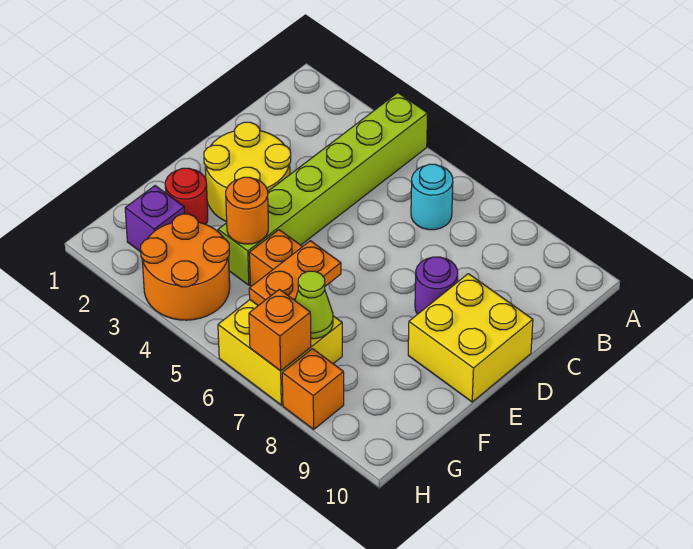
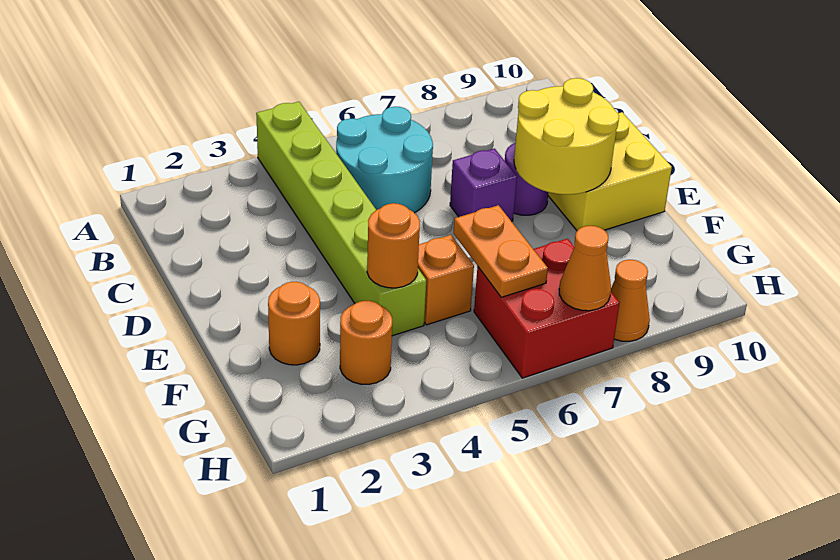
cyan 1x1 round brick [411,164,453,230] -> cyan 2x2 round brick [336,107,433,213]
yellow 2x2 round brick [204,122,291,222] -> yellow 2x2 round brick moved to [514,78,619,194]
red 1x1 round brick [165,168,208,224] -> orange 1x1 round brick [268,282,320,365]
purple 1x1 brick [125,186,185,252] -> purple 1x1 brick moved to [450,149,517,221]
orange 2x2 round brick [141,214,230,320] -> orange 1x1 round brick [340,301,392,384]
yellow 2x2 brick [218,300,342,405] -> red 2x2 brick [474,239,619,378]
lime 1x1 cone [295,271,333,339] -> none
orange 1x1 brick [249,289,311,371] -> orange 1x1 cone [559,226,611,311]
orange 1x1 brick [282,349,344,429] -> orange 1x1 cone [611,260,650,341]

